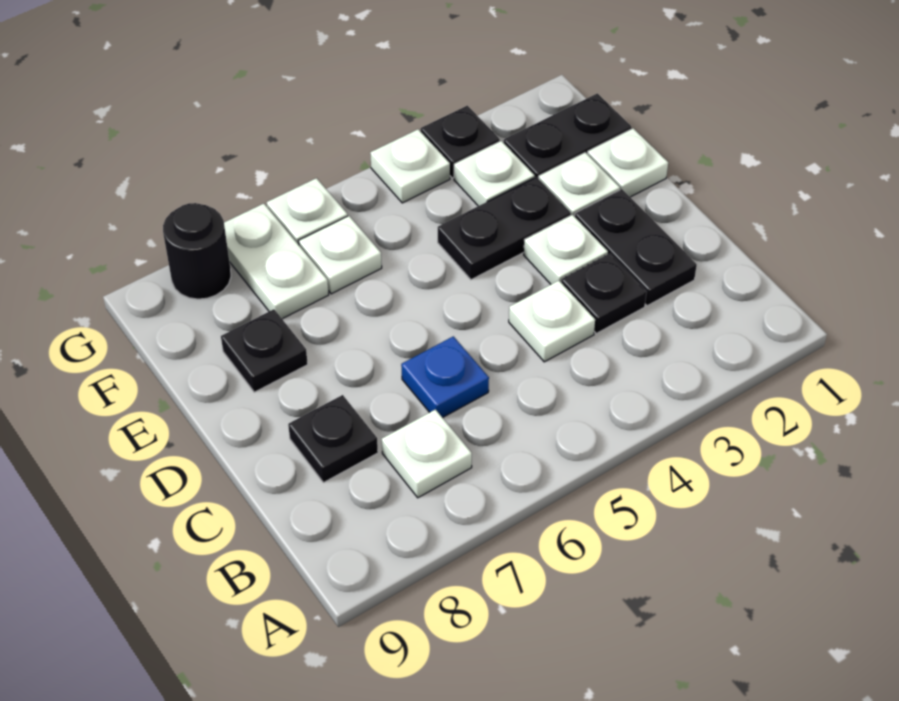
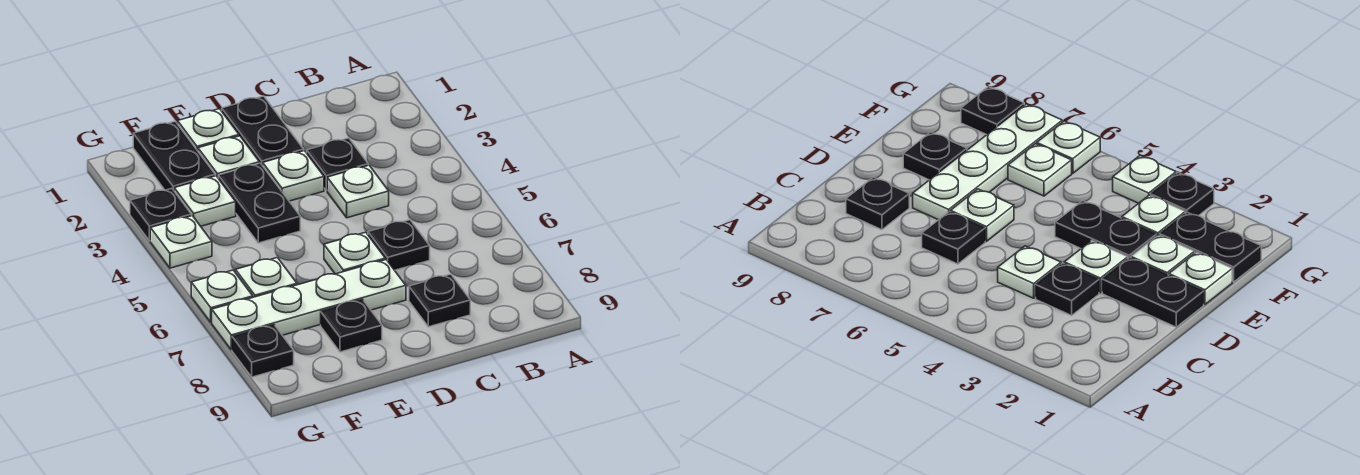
white 1x1 plate [382,409,472,498] -> white 1x1 plate moved to [324,232,385,274]
black 1x2 plate [575,189,697,306] -> black 1x2 plate turned to [222,96,304,166]
blue 1x1 plate [401,336,489,418] -> black 1x1 plate [368,220,430,270]
white 1x2 plate [224,204,329,319] -> white 1x4 plate [212,260,406,350]
black 1x1 round brick [163,203,231,299] -> black 1x1 plate [232,325,294,377]

